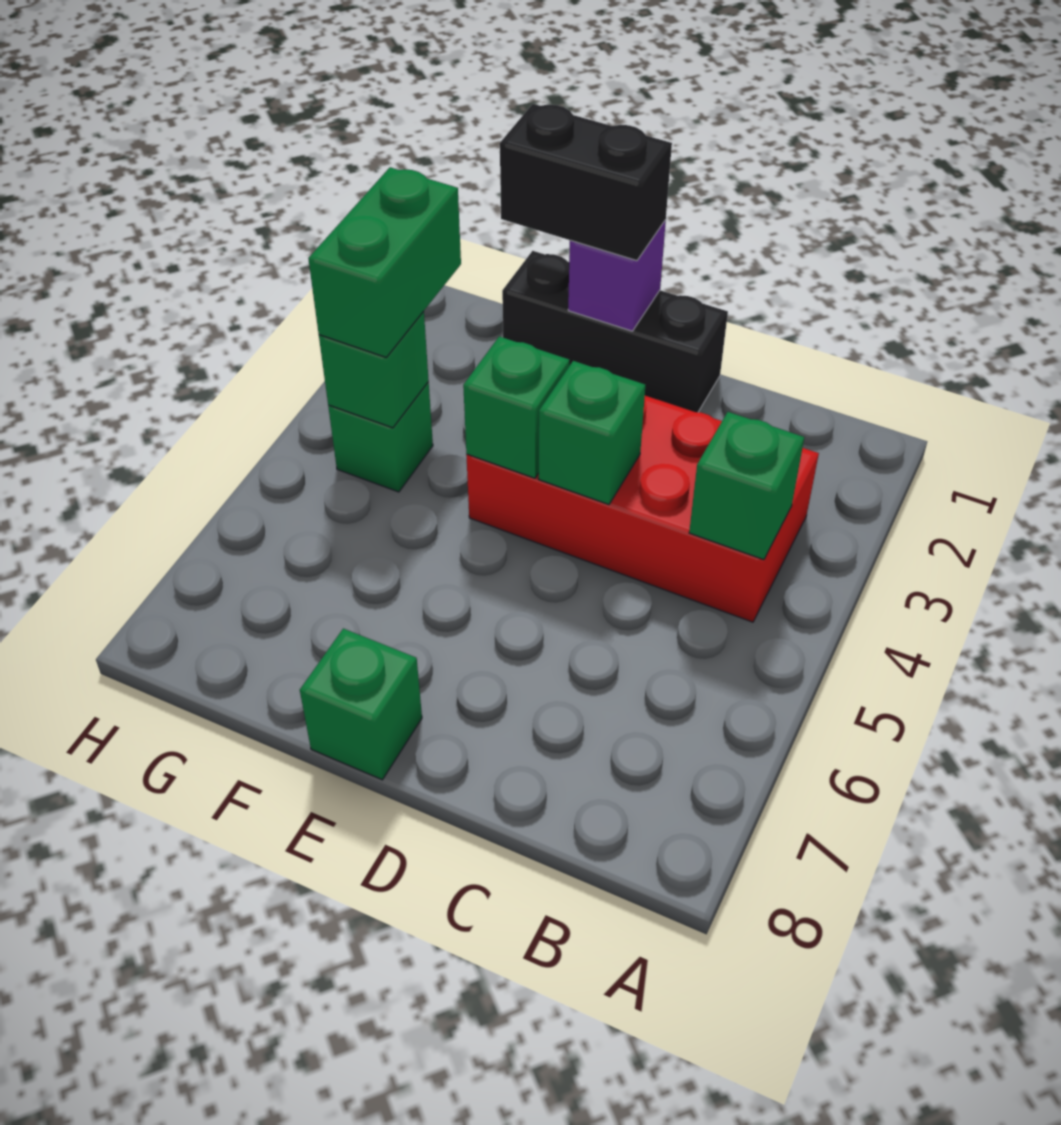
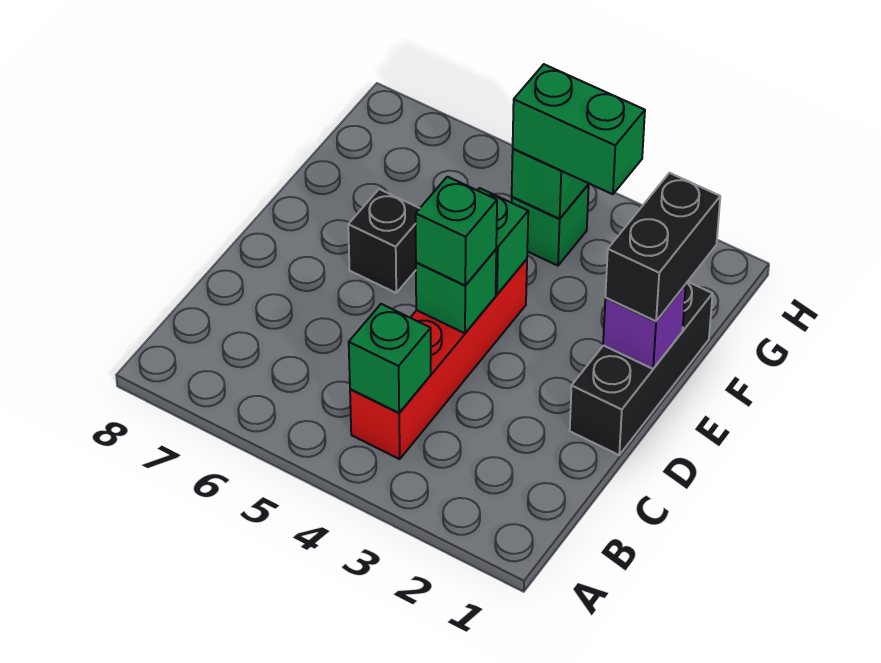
red 2x4 brick [466,396,819,622] -> red 1x4 brick [350,259,527,459]
none -> black 1x1 brick [348,189,420,293]
green 1x1 brick [300,629,422,780] -> green 1x1 brick moved to [416,177,497,285]

